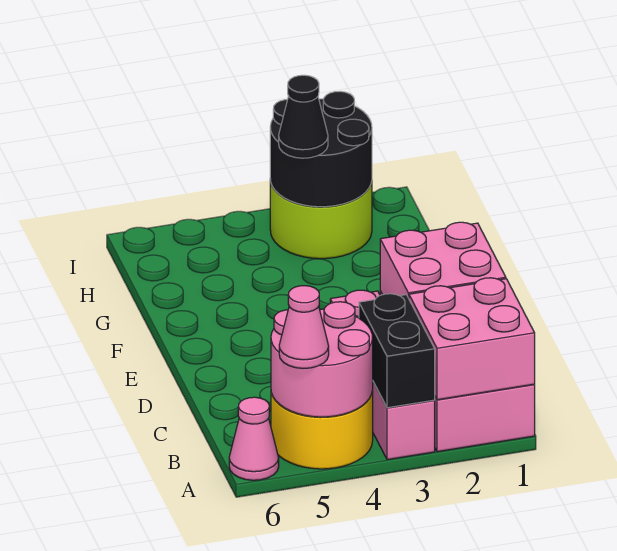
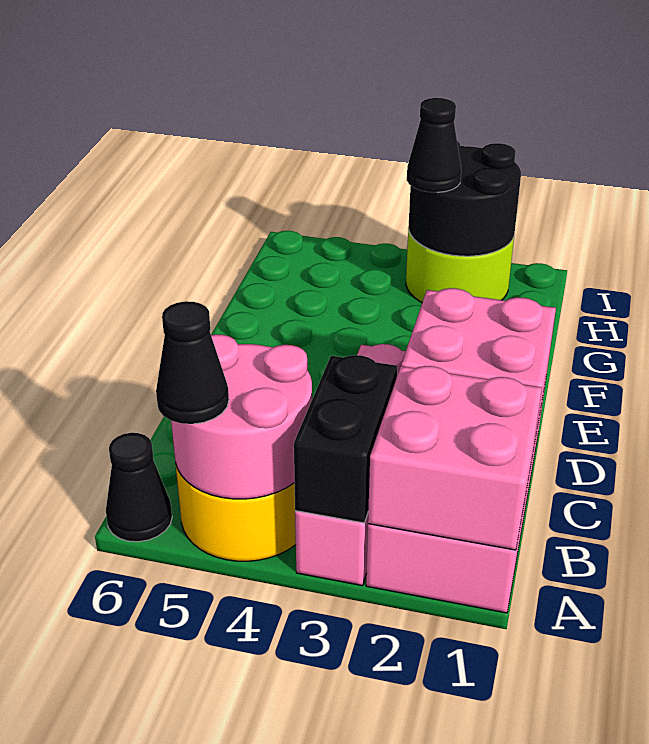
pink 1x1 cone [279,286,329,368] -> black 1x1 cone [156,301,229,424]
pink 1x1 cone [229,397,279,480] -> black 1x1 cone [106,433,172,542]

